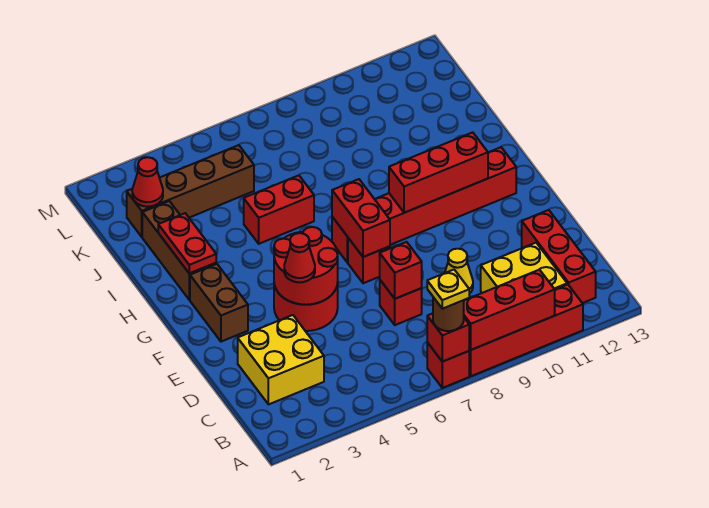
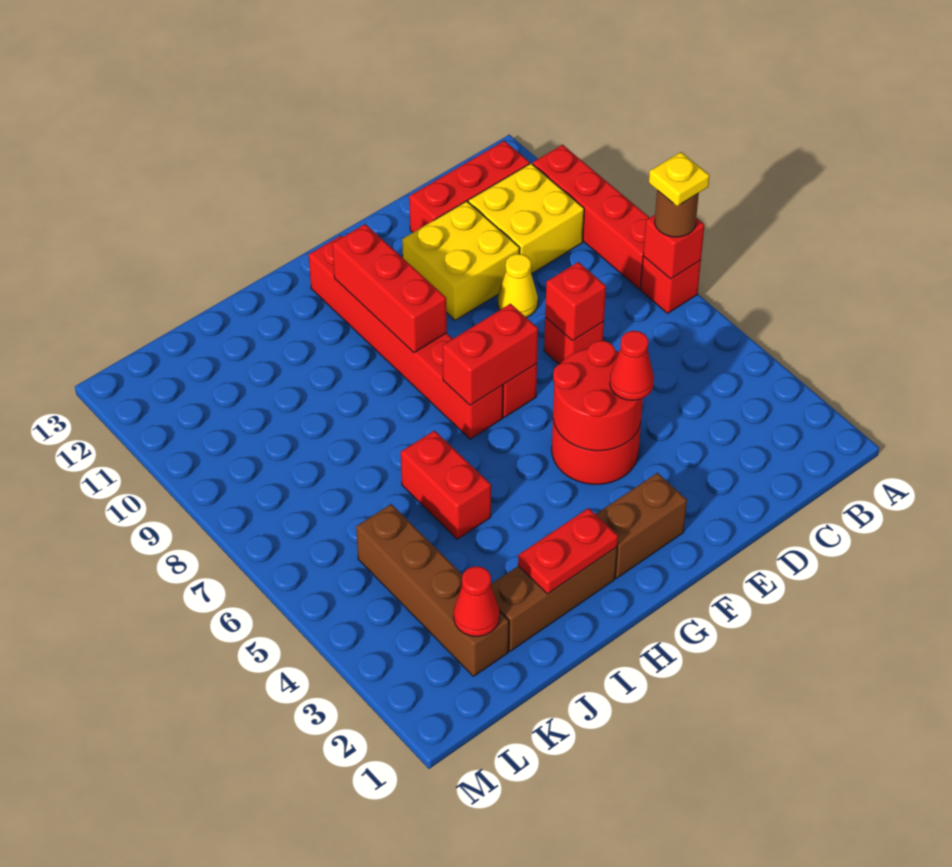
red 1x3 brick [464,270,555,350] -> none
yellow 2x2 brick [238,315,324,404] -> yellow 2x2 brick moved to [402,201,520,320]

